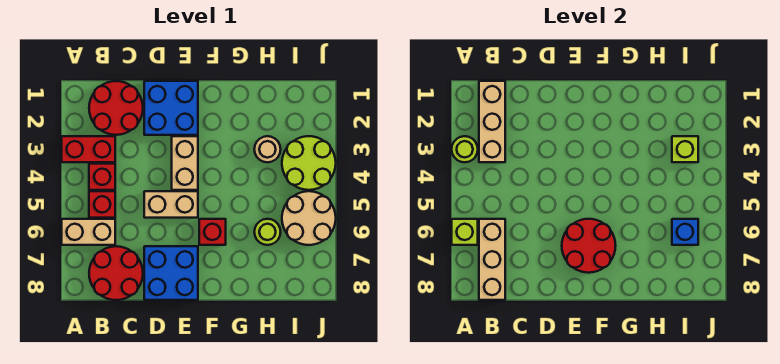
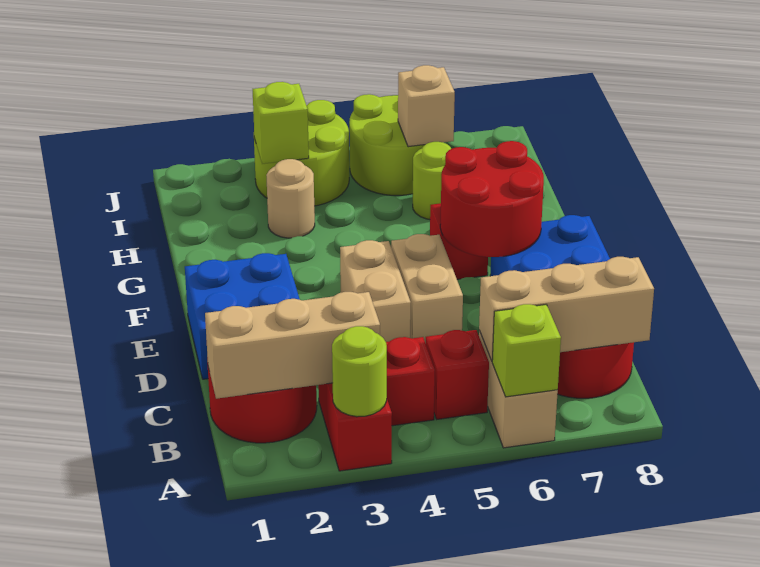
tan 1x2 brick [172,136,198,190] -> tan 1x2 brick turned to [340,240,411,342]
tan 2x2 round brick [282,191,336,245] -> lime 2x2 round brick [349,94,424,195]
blue 1x1 brick [672,219,698,245] -> tan 1x1 brick [398,65,455,147]

